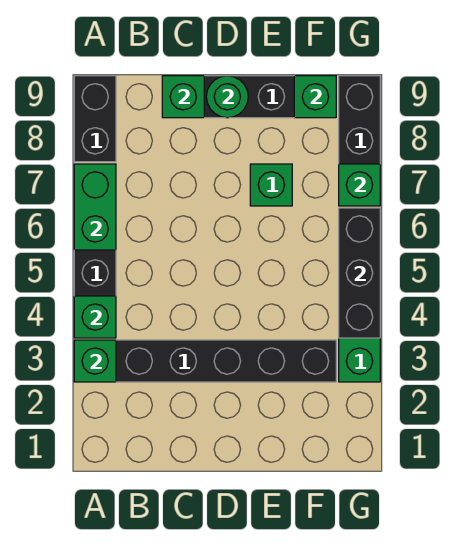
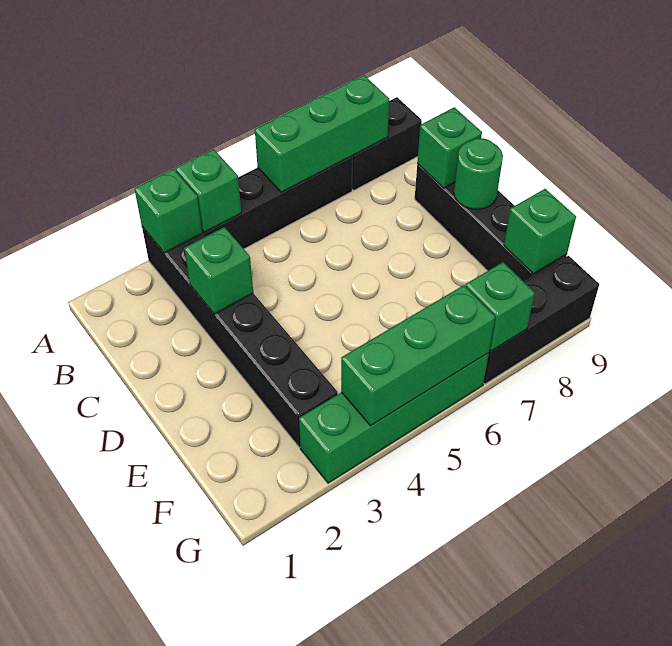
green 1x2 brick [74,164,116,250] -> green 1x3 brick [255,75,389,192]
green 1x1 brick [250,164,292,206] -> green 1x1 brick moved to [184,227,253,314]
black 1x3 brick [339,208,380,338] -> green 1x3 brick [341,285,495,426]

